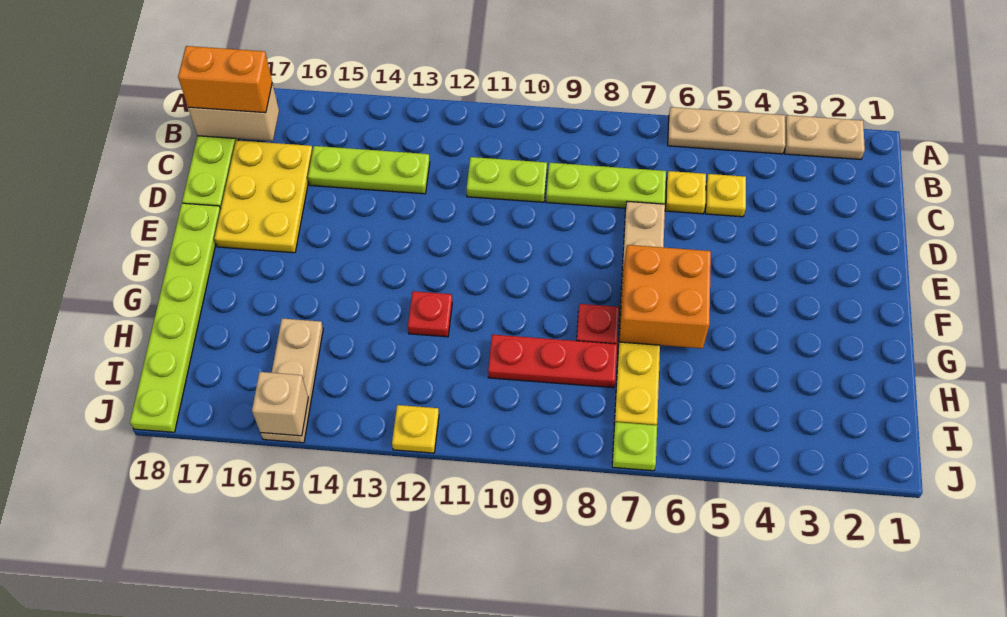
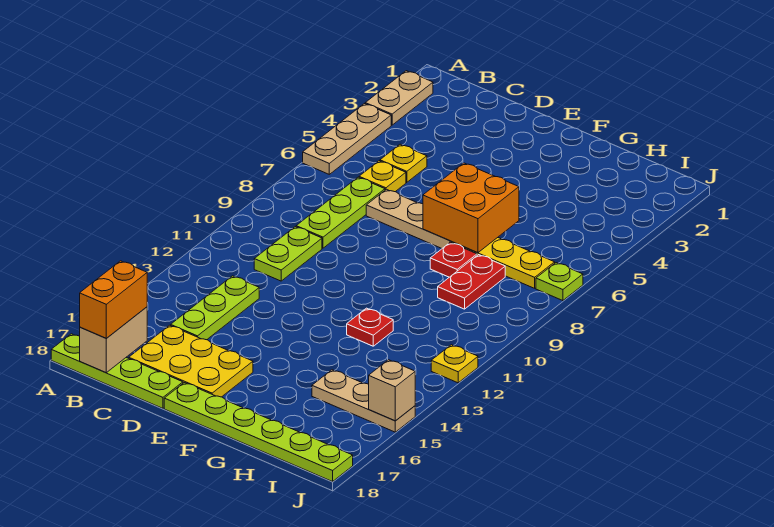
red 1x3 plate [488,334,617,388] -> red 1x2 plate [438,255,505,309]

